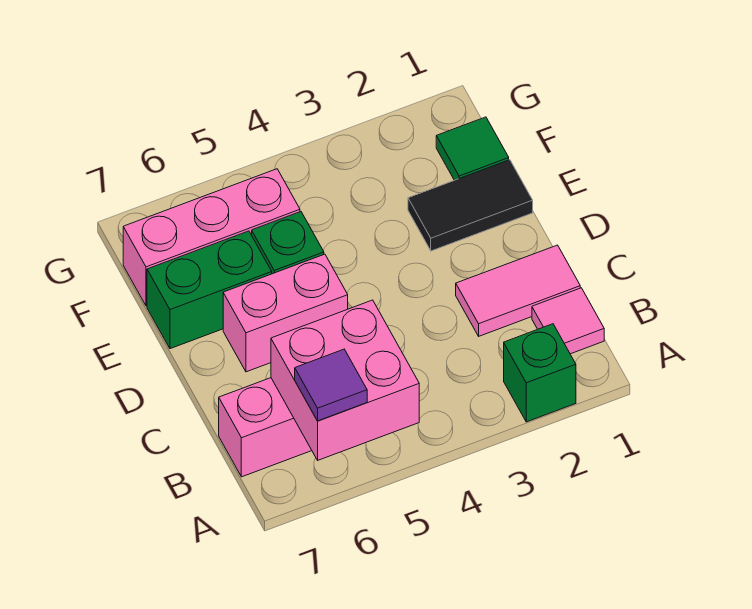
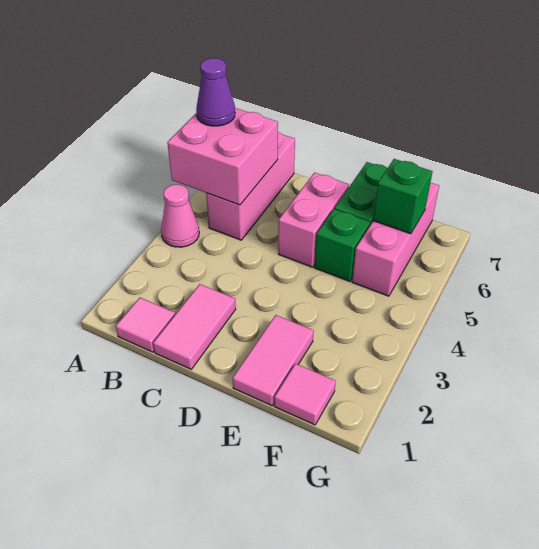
green 1x1 brick [504,324,576,422] -> green 1x1 brick moved to [373,159,433,234]
none -> pink 1x1 cone [161,184,199,247]
purple 1x1 tile [295,349,367,421] -> purple 1x1 cone [196,58,235,126]
black 1x2 tile [408,160,533,251] -> pink 1x2 tile [233,315,314,406]
green 1x1 tile [436,117,509,180] -> pink 1x1 tile [274,364,336,425]

